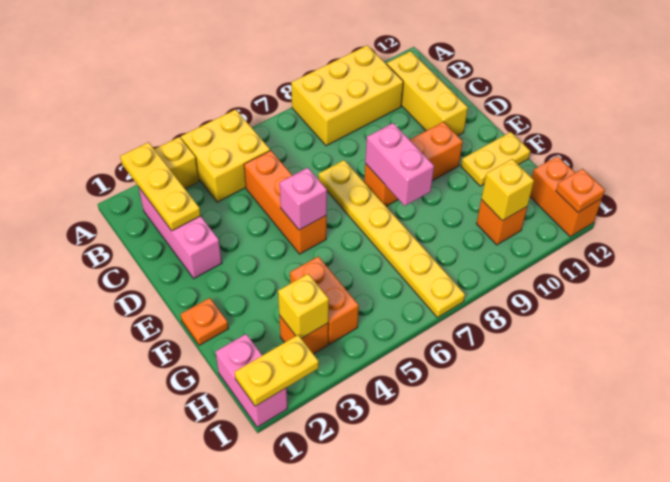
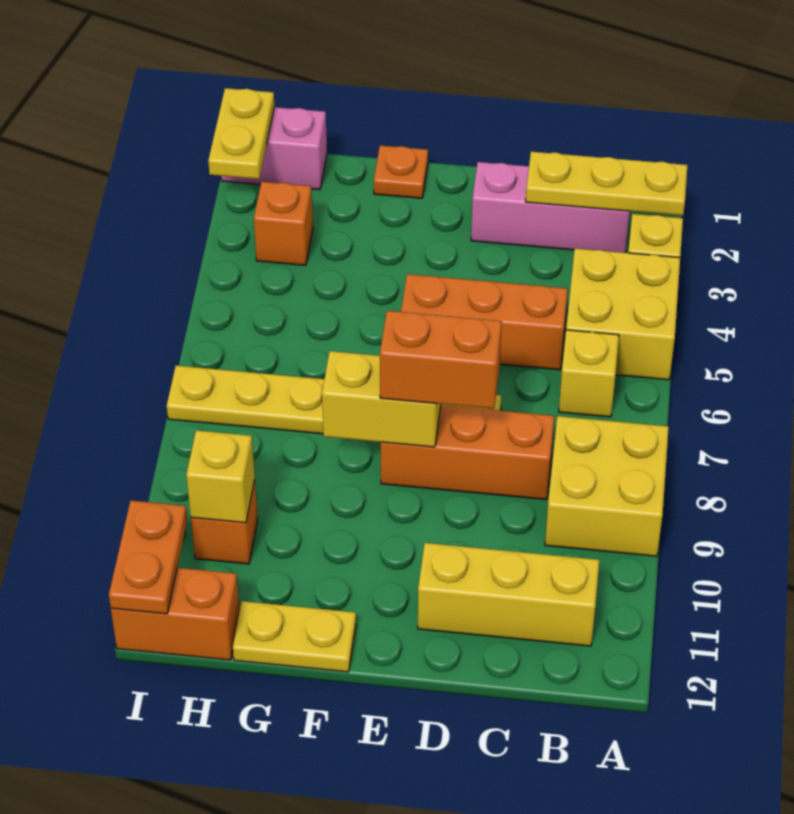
yellow 2x3 brick [291,45,403,146] -> yellow 2x2 brick [545,416,669,556]
pink 1x1 brick [280,168,327,230] -> none
orange 1x3 brick [364,122,463,206] -> orange 1x3 brick turned to [381,405,554,500]
pink 1x2 brick [365,123,434,206] -> yellow 1x2 brick [322,351,441,447]
yellow 1x2 plate [461,132,530,186] -> yellow 1x2 plate turned to [233,601,356,672]
orange 1x2 brick [290,256,359,344] -> orange 1x2 brick moved to [380,311,502,409]
yellow 1x1 brick [278,274,329,339] -> yellow 1x1 brick moved to [559,330,619,417]
orange 1x1 plate [556,169,605,212] -> orange 1x2 plate [109,500,187,614]

